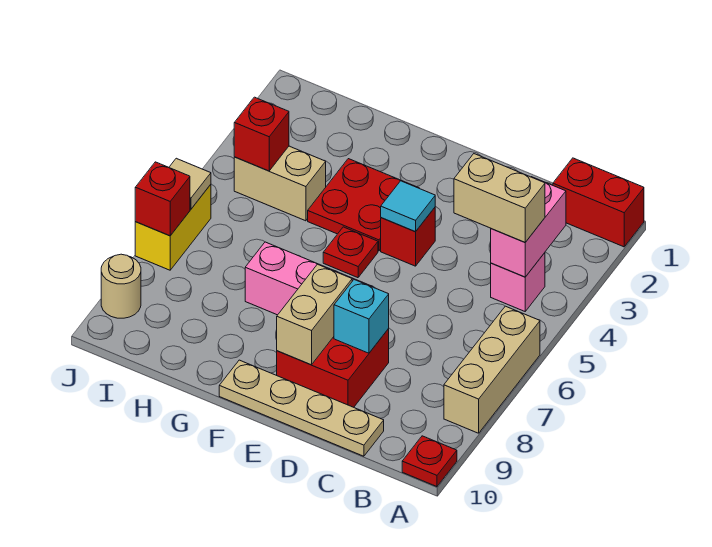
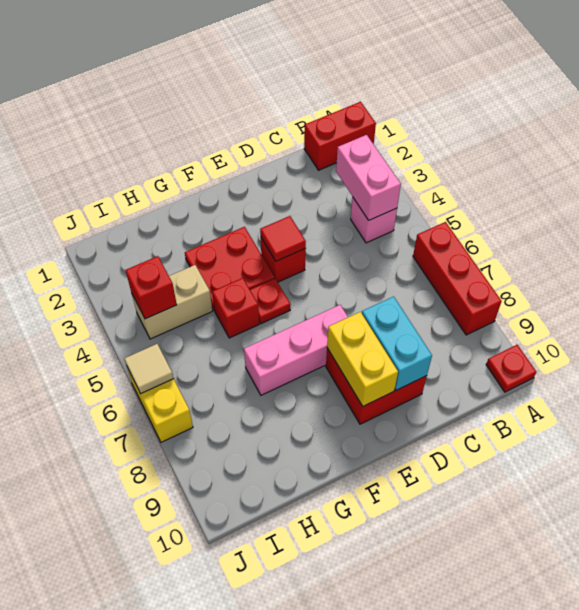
tan 1x3 brick [444,306,540,433] -> red 1x3 brick [413,222,502,335]
tan 1x2 brick [454,154,545,242] -> none
tan 1x4 plate [219,360,384,456] -> none
cyan 1x1 brick [334,280,389,353] -> cyan 1x2 brick [362,297,432,390]
cyan 1x1 tile [381,181,435,232] -> red 1x1 tile [260,216,306,261]
tan 1x2 brick [277,264,352,365] -> yellow 1x2 brick [327,312,398,406]
red 1x1 brick [135,162,190,236] -> red 1x1 brick moved to [212,278,259,338]
tan 1x1 round brick [101,254,141,318] -> none

